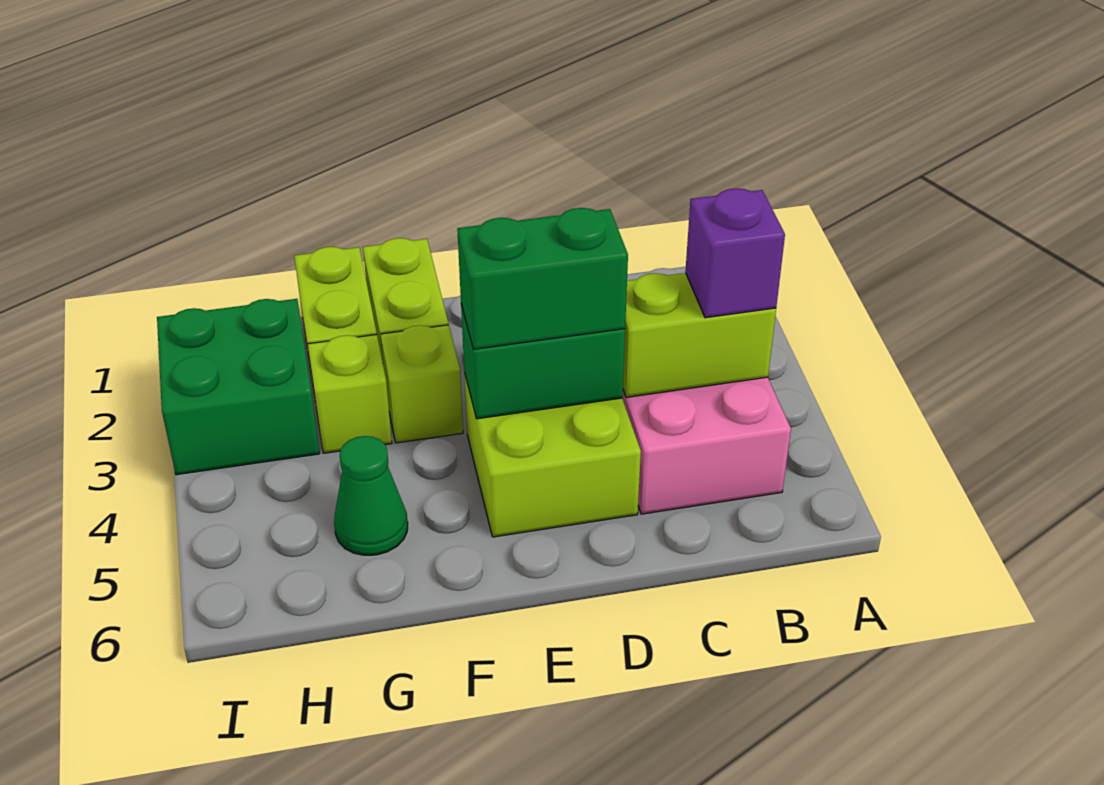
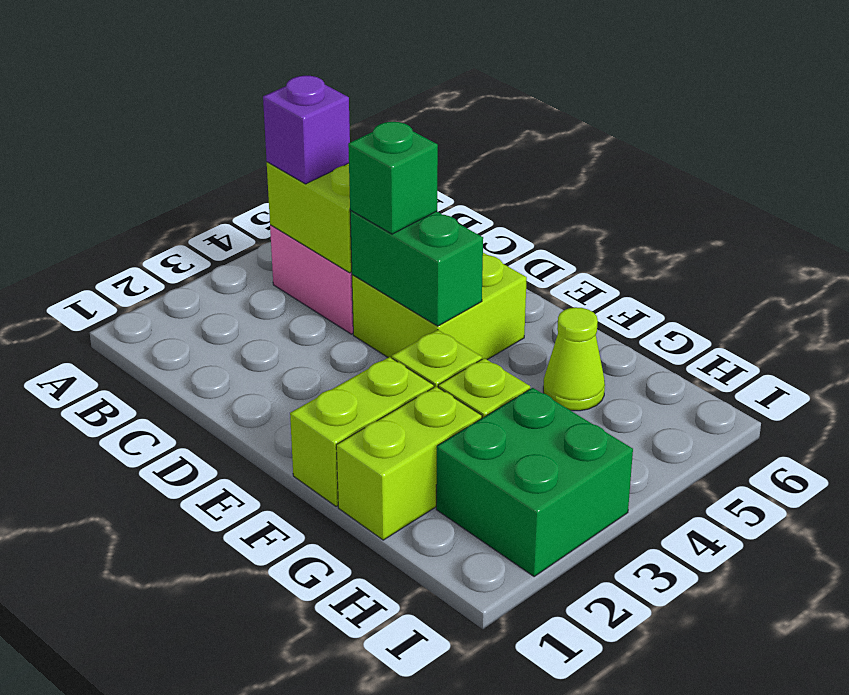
green 1x2 brick [457,208,628,349] -> green 1x1 brick [348,122,438,234]
green 1x1 cone [334,436,408,555] -> lime 1x1 cone [543,307,605,411]

